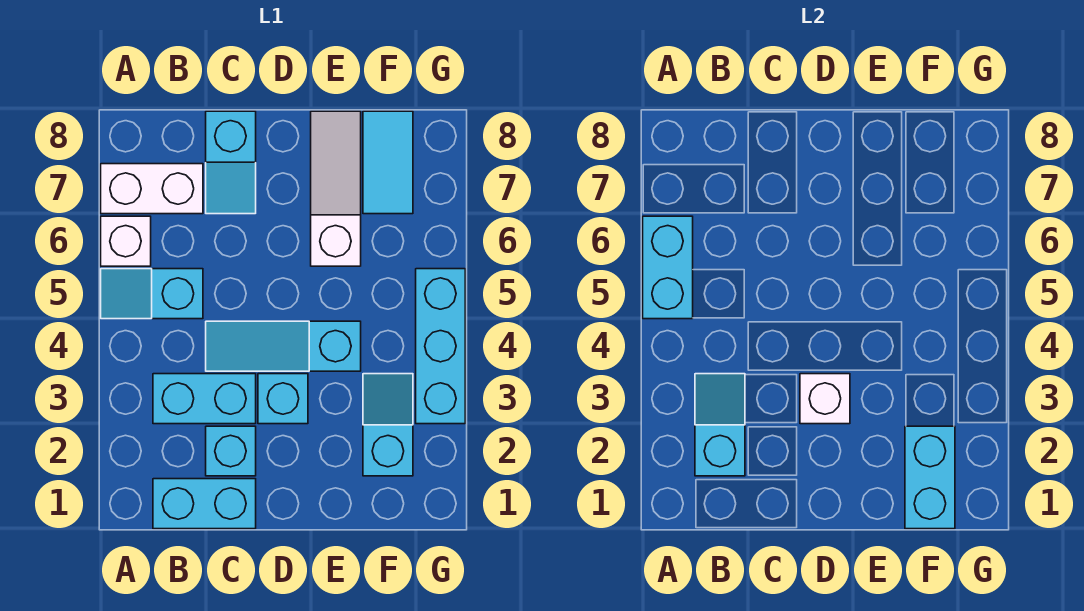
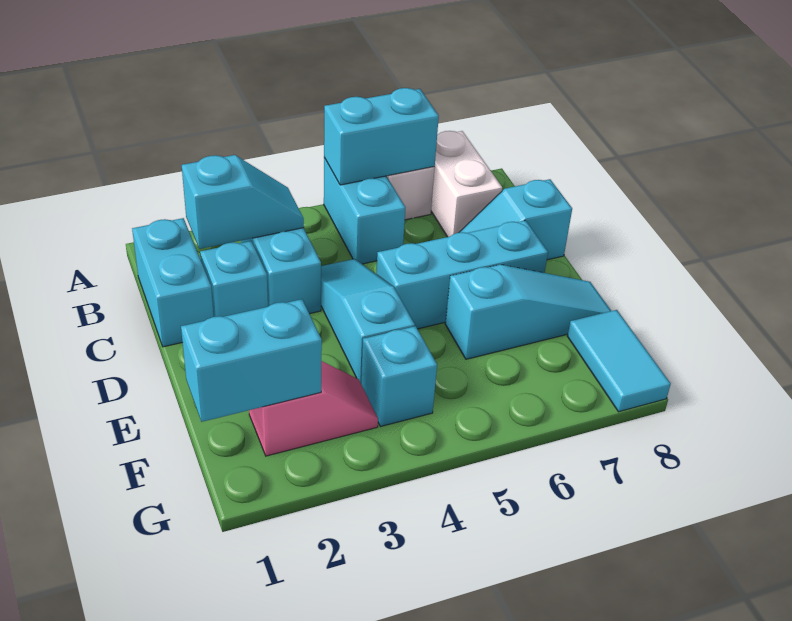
cyan 1x2 slope [101,269,203,319] -> cyan 1x2 brick [324,158,405,264]
cyan 1x1 brick [258,374,308,424] -> cyan 1x1 brick moved to [361,326,437,427]
white 1x1 brick [800,374,850,424] -> none
white 1x3 slope [311,111,361,266] -> cyan 1x3 slope [445,265,611,359]
cyan 1x2 slope [363,374,413,476] -> pink 1x2 slope [249,361,378,456]
cyan 1x2 tile [363,111,413,214] -> cyan 1x2 tile turned to [567,310,671,412]
cyan 1x3 brick [416,269,465,424] -> cyan 1x3 brick moved to [376,220,548,329]

